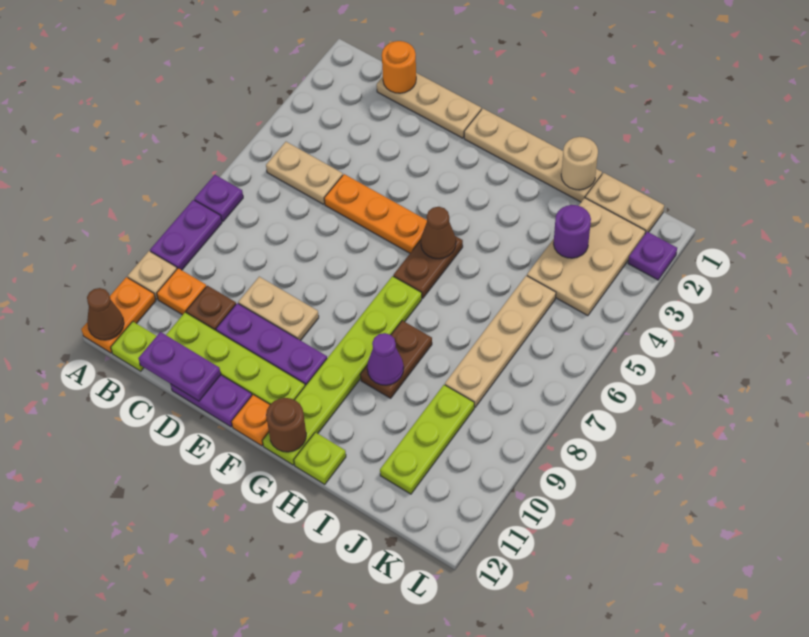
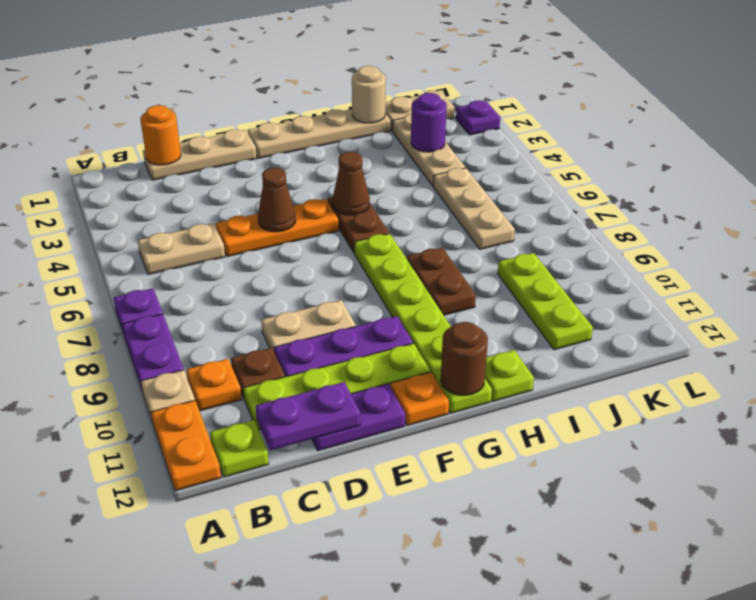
brown 1x1 cone [87,288,124,340] -> brown 1x1 cone moved to [258,168,296,232]
purple 1x1 cone [367,333,404,385] -> none
tan 2x3 plate [527,198,646,316] -> tan 1x3 plate [392,114,466,186]
tan 1x4 plate [445,276,556,407] -> tan 1x3 plate [433,168,515,249]

